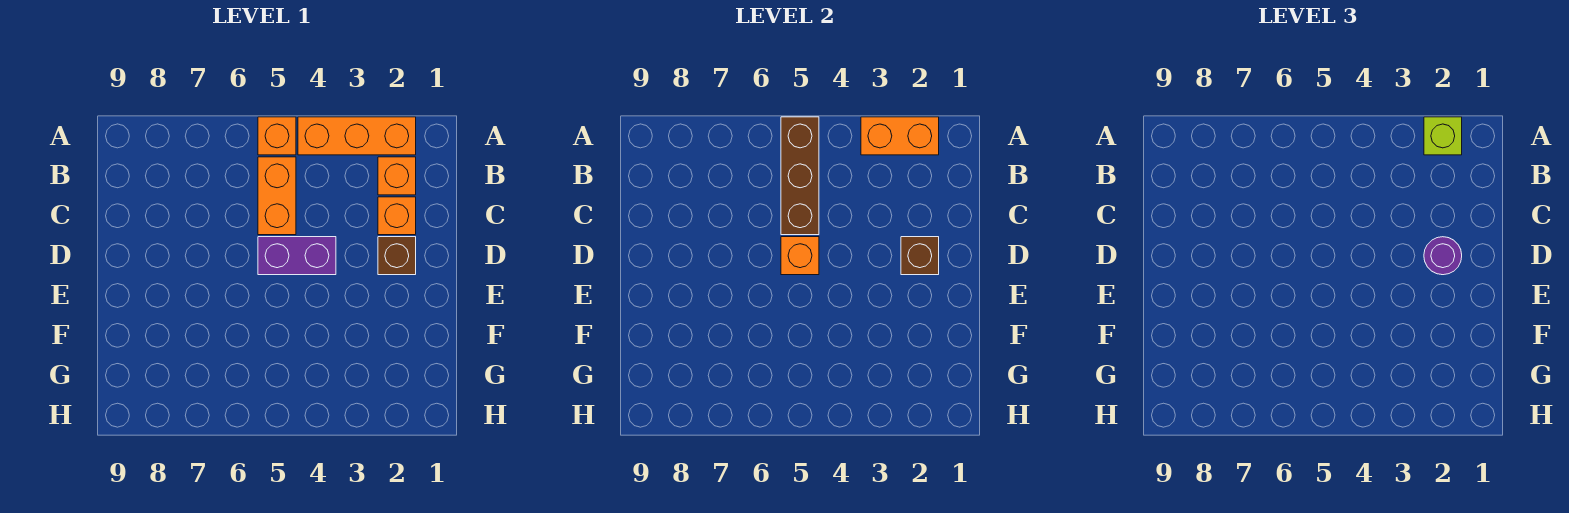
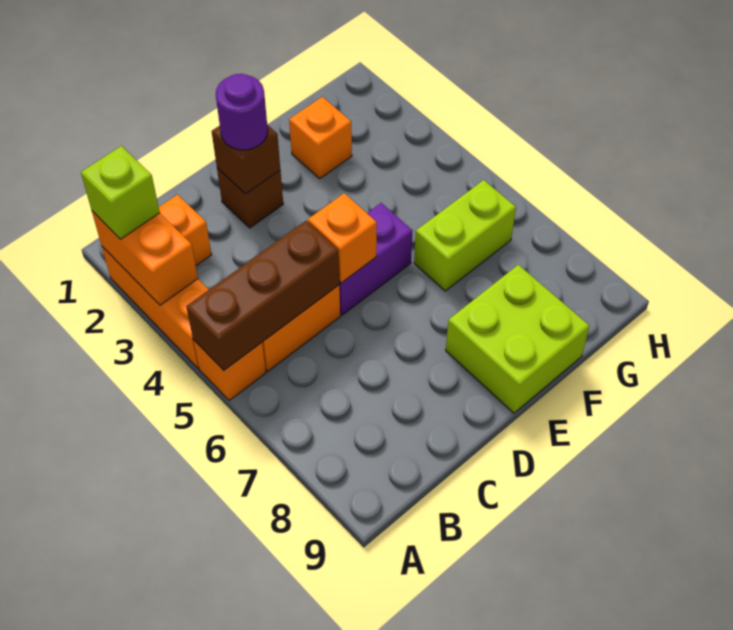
orange 1x1 brick [378,197,416,235] -> orange 1x1 brick moved to [289,97,352,178]
purple 1x2 brick [258,237,336,275] -> purple 1x2 brick turned to [339,203,412,315]
none -> lime 2x2 brick [446,265,589,413]
none -> lime 1x2 brick [414,180,516,291]

